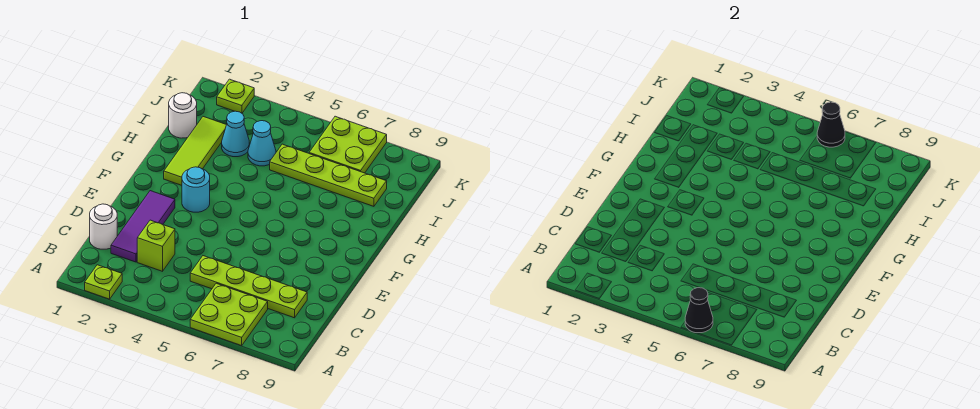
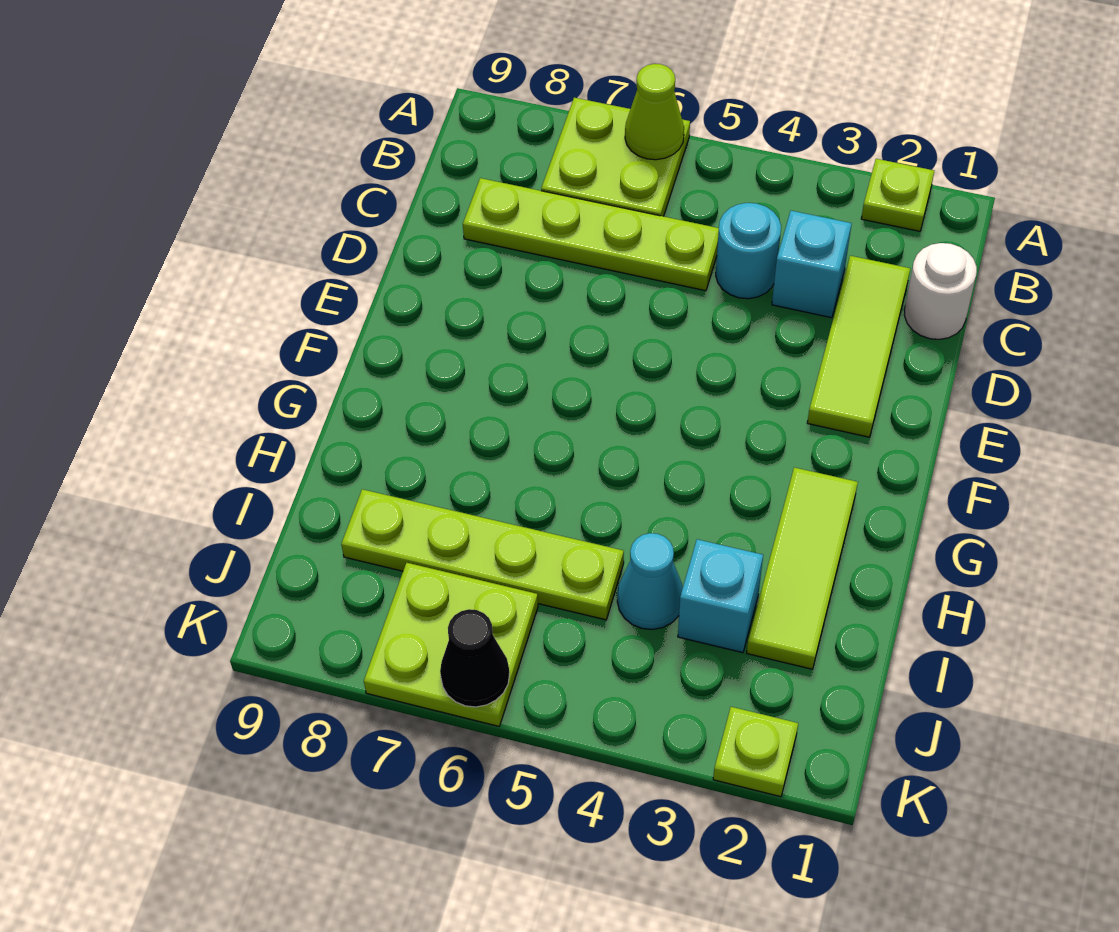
black 1x1 cone [685,288,713,333] -> lime 1x1 cone [625,64,684,160]
purple 1x3 tile [111,191,175,262] -> lime 1x3 tile [807,256,910,437]
lime 1x1 brick [137,220,175,271] -> cyan 1x1 brick [772,211,852,318]
cyan 1x1 round brick [182,167,210,212] -> cyan 1x1 round brick moved to [716,203,781,299]
white 1x1 round brick [169,93,197,138] -> none
cyan 1x1 cone [222,111,249,157] -> cyan 1x1 brick [678,539,763,653]

